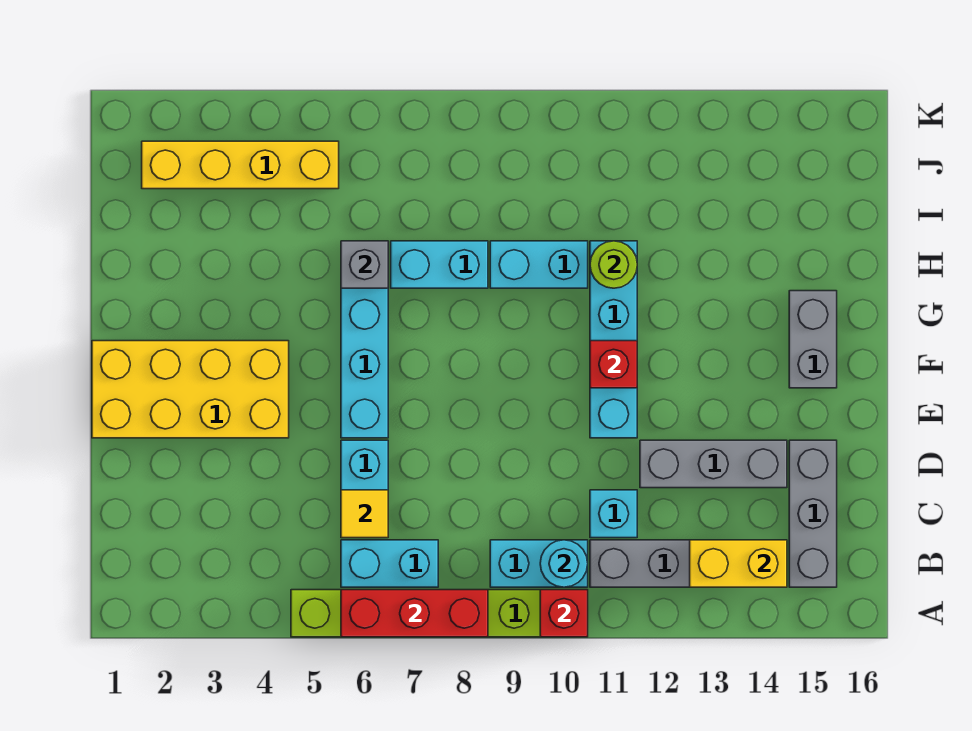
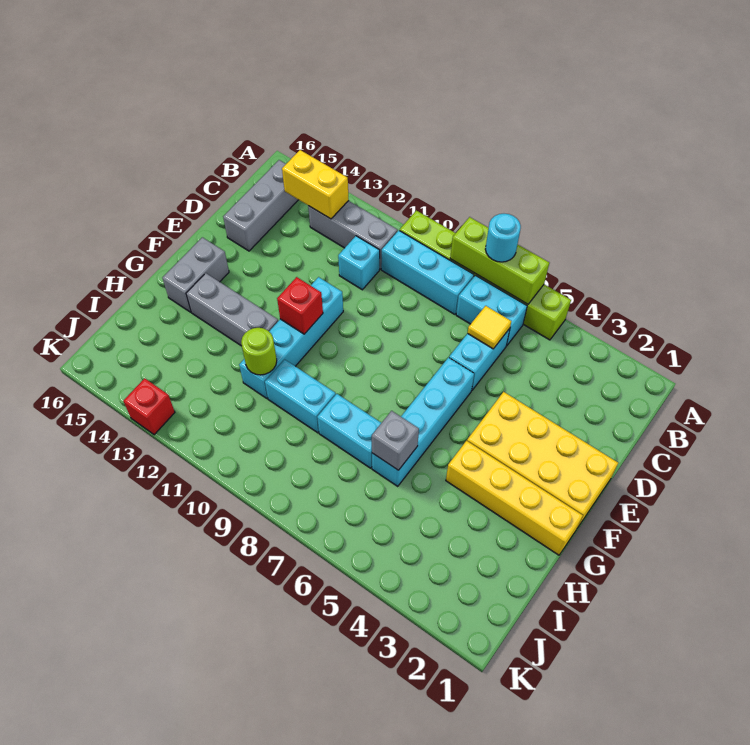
red 1x3 brick [341,590,488,637] -> lime 1x3 brick [450,217,549,304]
red 1x1 brick [540,590,588,637] -> red 1x1 brick moved to [123,378,175,435]
cyan 1x2 brick [490,540,588,587] -> cyan 1x3 brick [381,231,474,314]
cyan 1x1 round brick [540,540,588,587] -> cyan 1x1 round brick moved to [485,214,521,262]
grey 1x3 brick [640,440,787,488] -> grey 1x3 brick moved to [186,273,278,346]
yellow 1x4 brick [142,141,339,189] -> yellow 1x4 brick moved to [446,441,583,555]

